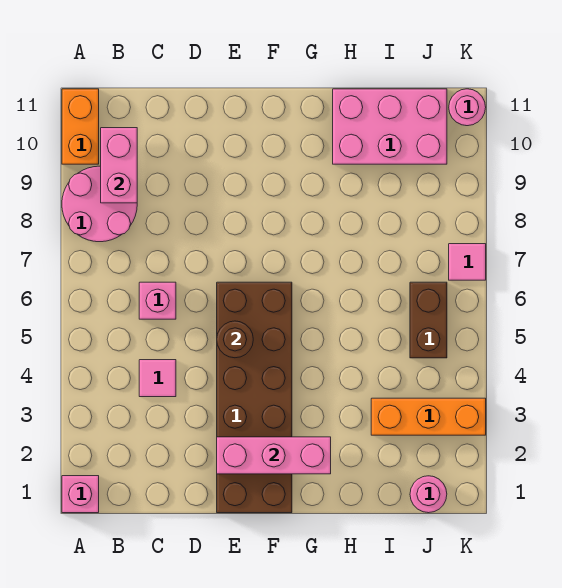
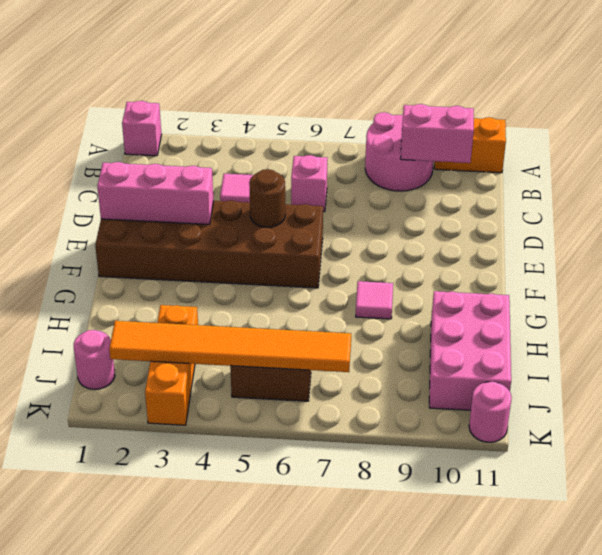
pink 1x3 brick [217,437,331,474] -> pink 1x3 brick turned to [97,162,213,224]
none -> orange 1x6 tile [109,321,351,372]
pink 1x1 tile [449,244,486,280] -> pink 1x1 tile moved to [356,281,393,319]

